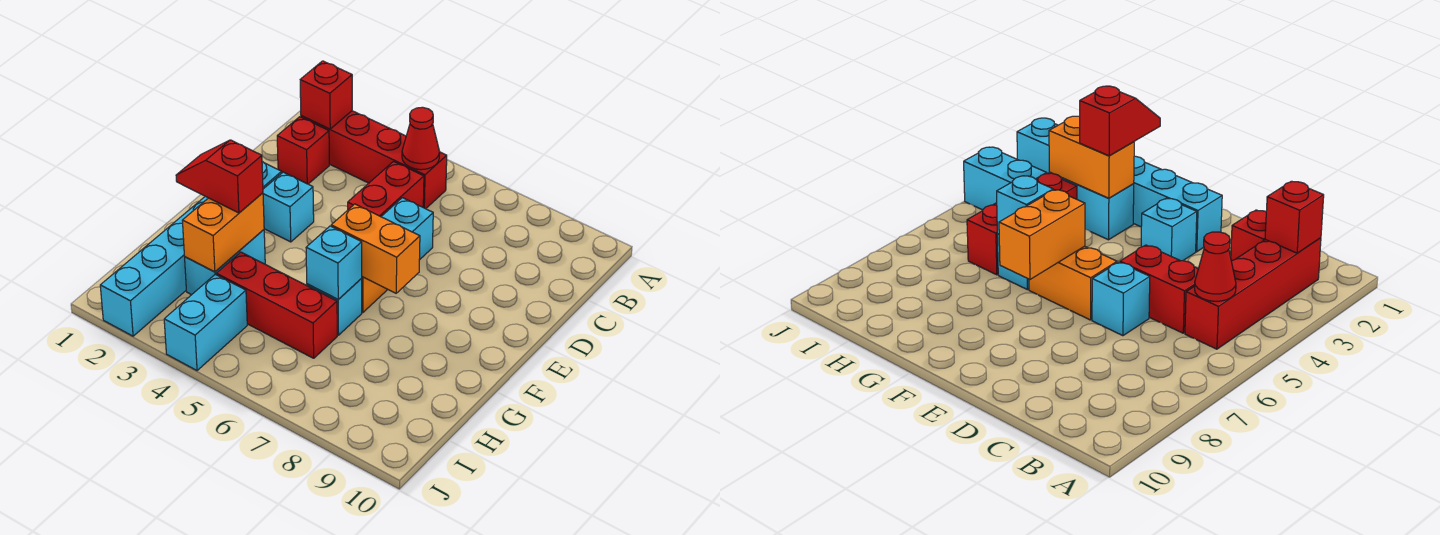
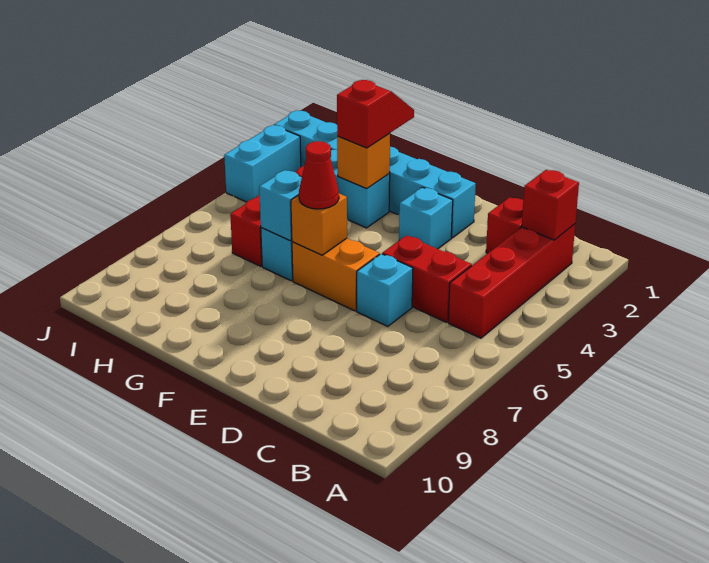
red 1x1 cone [402,107,440,170] -> red 1x1 cone moved to [299,141,339,209]
orange 1x2 brick [331,204,420,293] -> orange 1x1 brick [291,194,347,255]
orange 1x2 brick [182,193,264,272] -> orange 1x1 brick [337,133,390,189]
cyan 1x2 brick [164,274,247,371] -> cyan 1x2 brick turned to [224,125,301,202]

